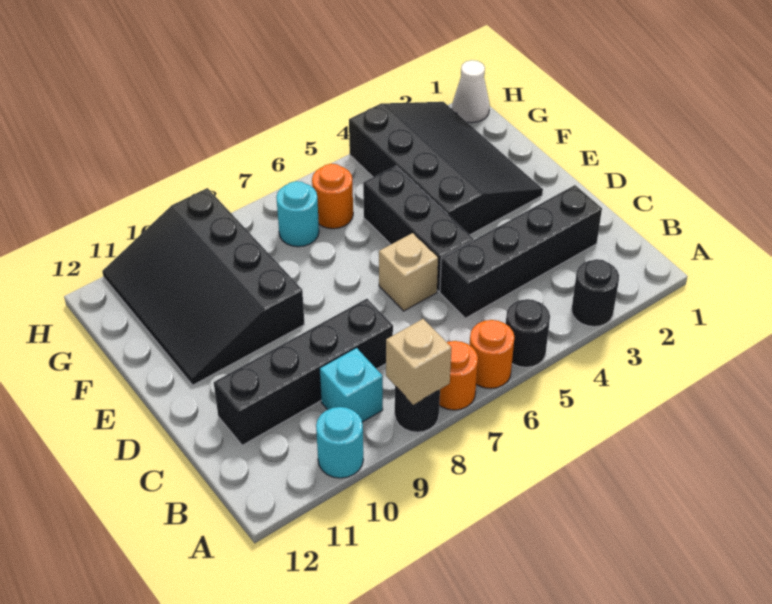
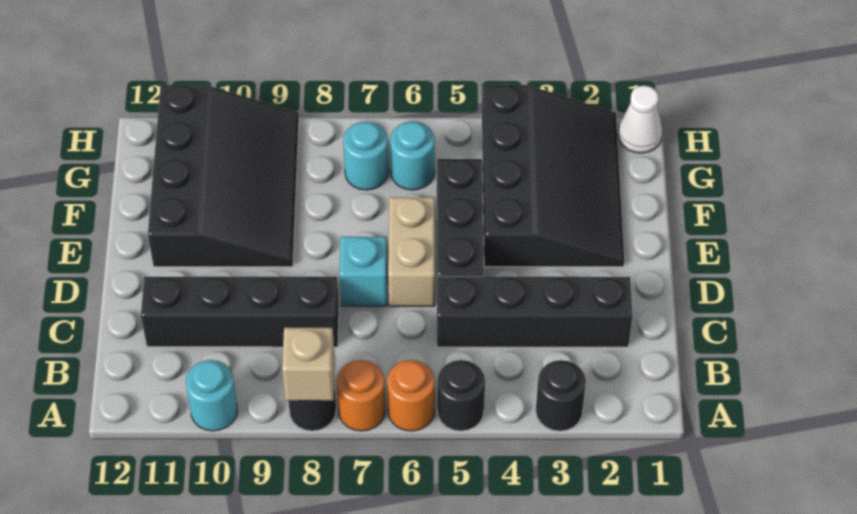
cyan 1x1 brick [320,348,383,422] -> cyan 1x1 brick moved to [340,237,387,306]
tan 1x1 brick [379,233,438,311] -> tan 1x2 brick [388,197,435,306]
black 3x4 slope [102,188,305,385] -> black 3x4 slope turned to [148,85,299,267]
orange 1x1 round brick [312,164,353,229] -> cyan 1x1 round brick [390,122,435,190]

